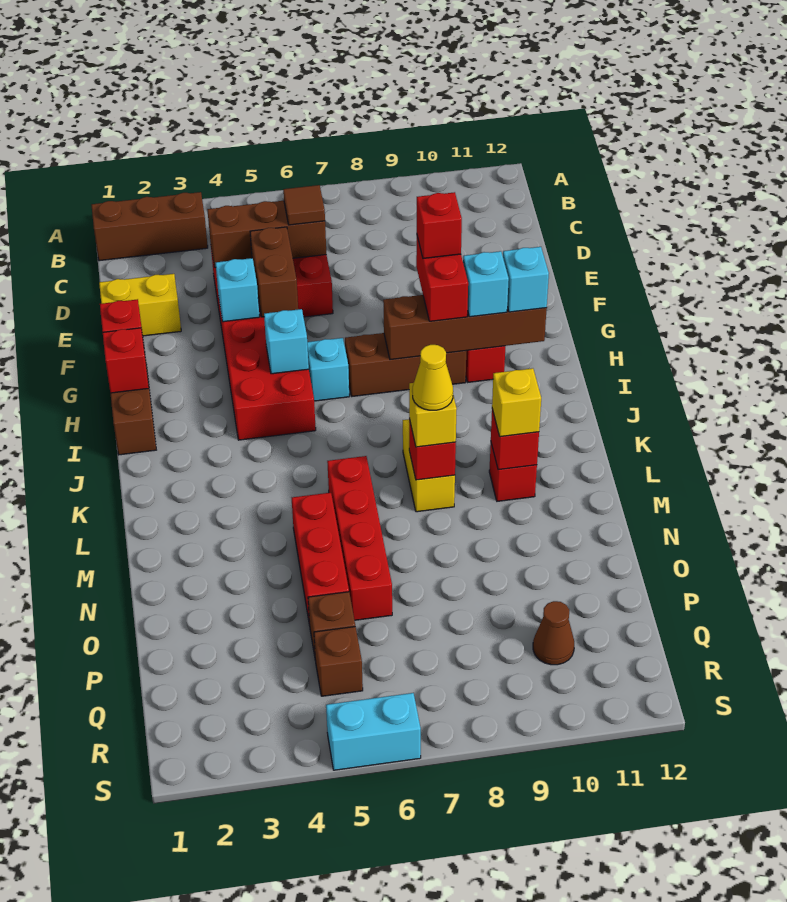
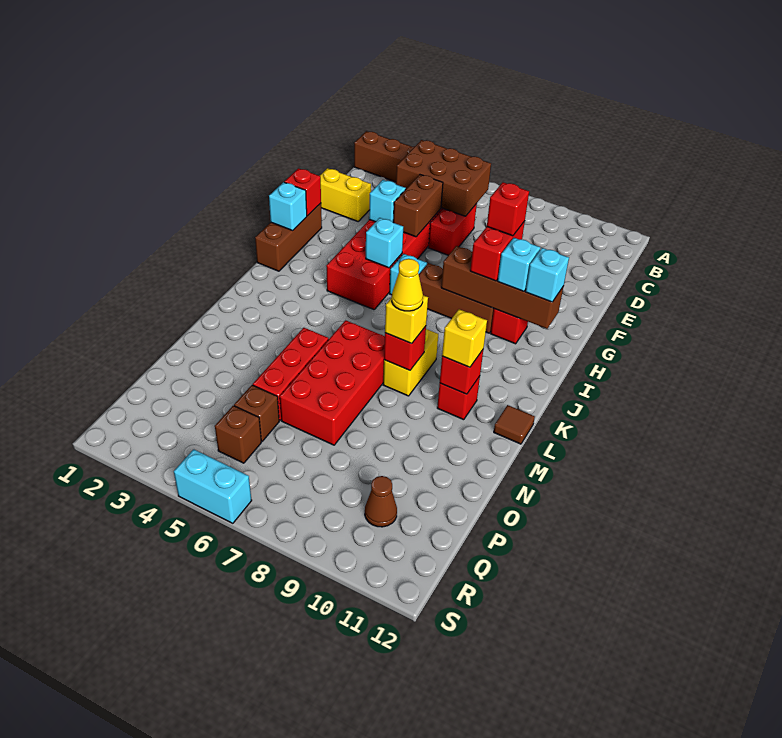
brown 1x3 brick [207,201,326,267] -> brown 2x3 brick [396,140,491,216]
brown 1x1 tile [283,185,325,225] -> brown 1x1 tile moved to [494,405,535,444]
red 1x1 brick [103,328,149,393] -> cyan 1x1 brick [269,182,307,231]
red 1x4 brick [327,456,392,620] -> red 2x4 brick [280,320,385,445]

